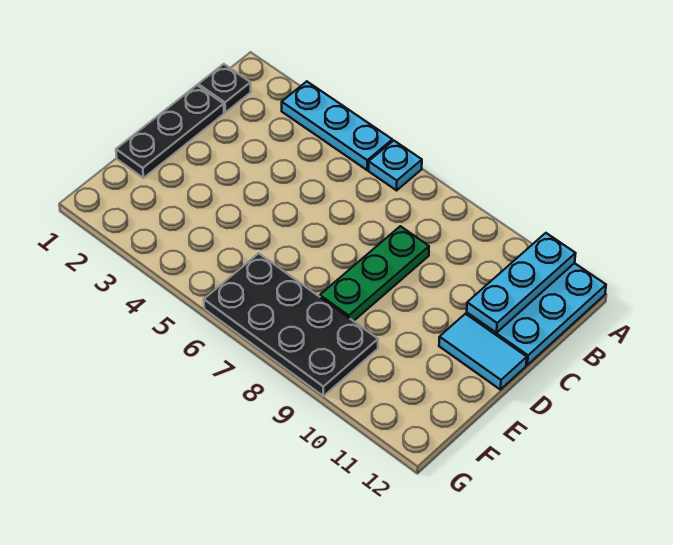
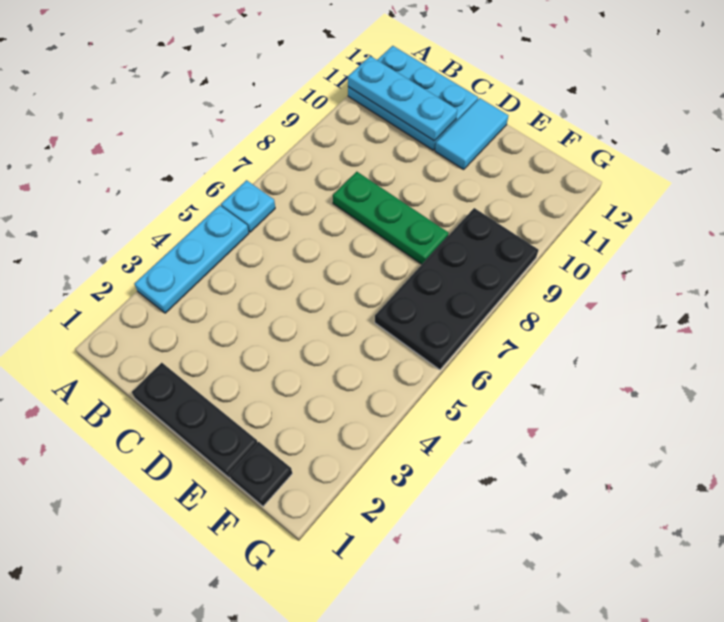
black 1x1 plate [198,64,251,112] -> black 1x1 plate moved to [229,442,292,506]

